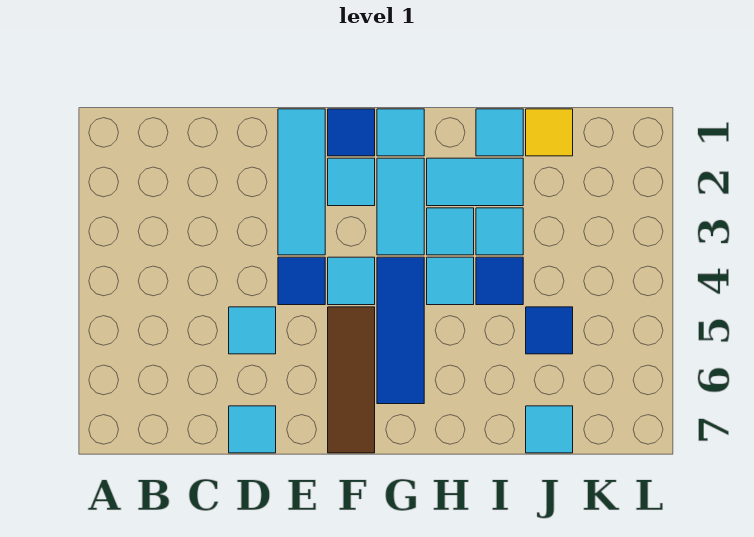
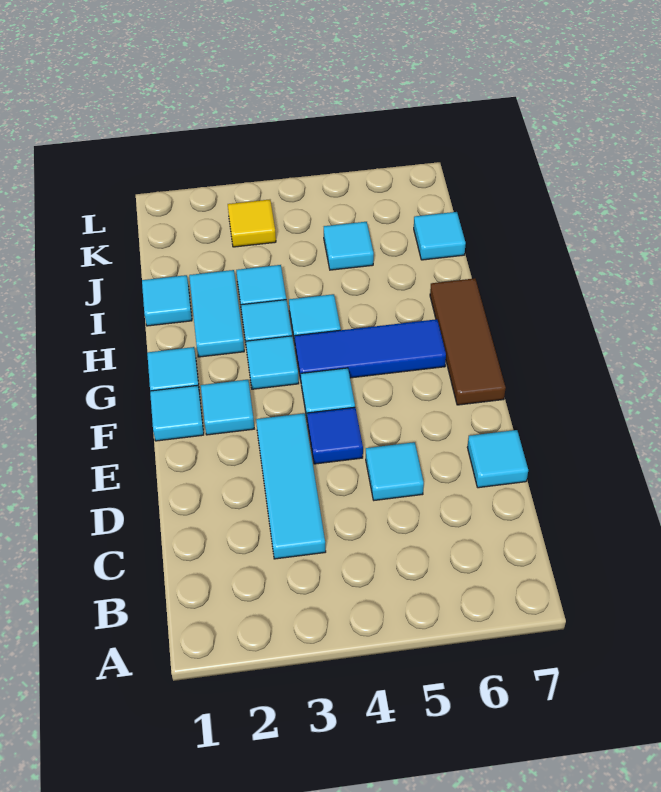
cyan 1x3 tile [278,109,325,255] -> cyan 1x3 tile turned to [256,413,326,559]
blue 1x1 tile [328,109,375,156] -> cyan 1x1 tile [150,385,204,441]
brown 1x3 tile [328,307,375,453] -> brown 1x3 tile turned to [430,278,506,405]
cyan 1x2 tile [377,158,424,255] -> cyan 1x1 tile [246,336,299,389]
blue 1x1 tile [476,257,523,305] -> none
yellow 1x1 tile [526,109,573,156] -> yellow 1x1 tile moved to [228,200,276,247]
blue 1x1 tile [526,307,573,354] -> cyan 1x1 tile [324,222,374,270]

